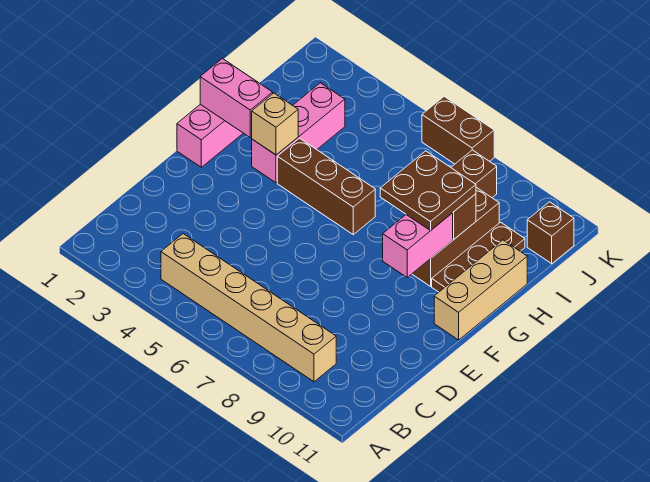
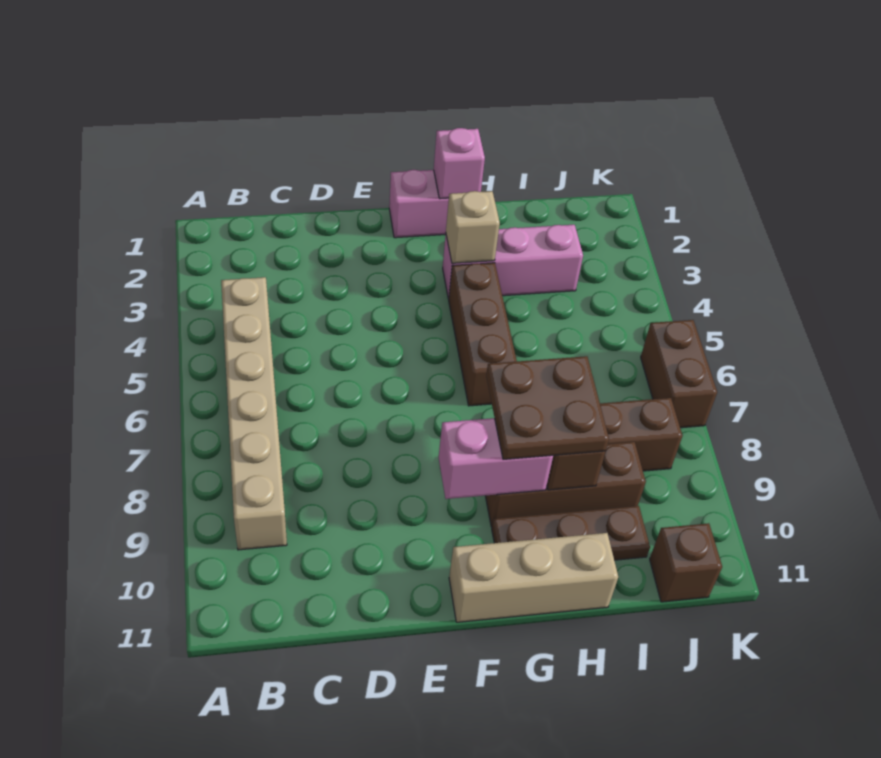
pink 1x2 brick [200,58,273,138] -> pink 1x1 brick [434,128,485,199]

